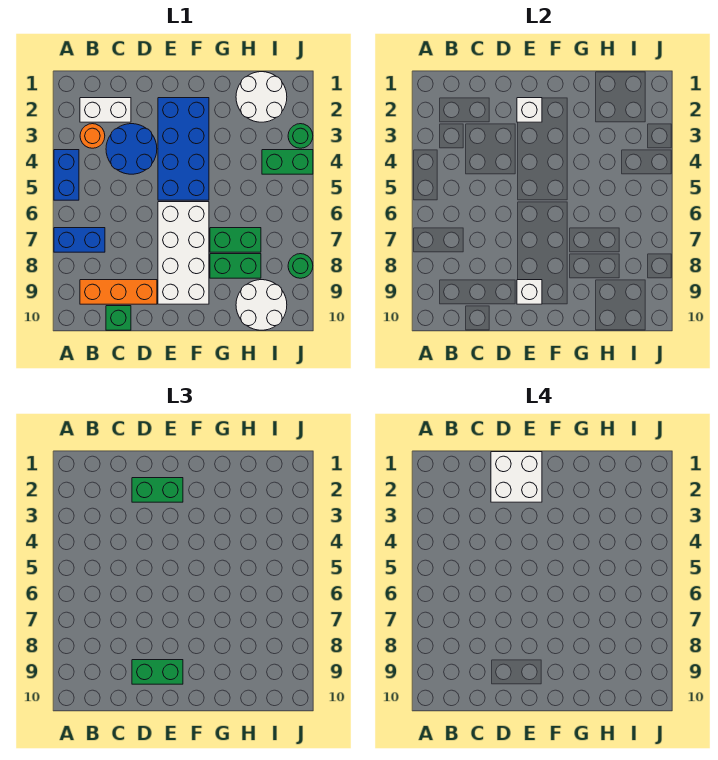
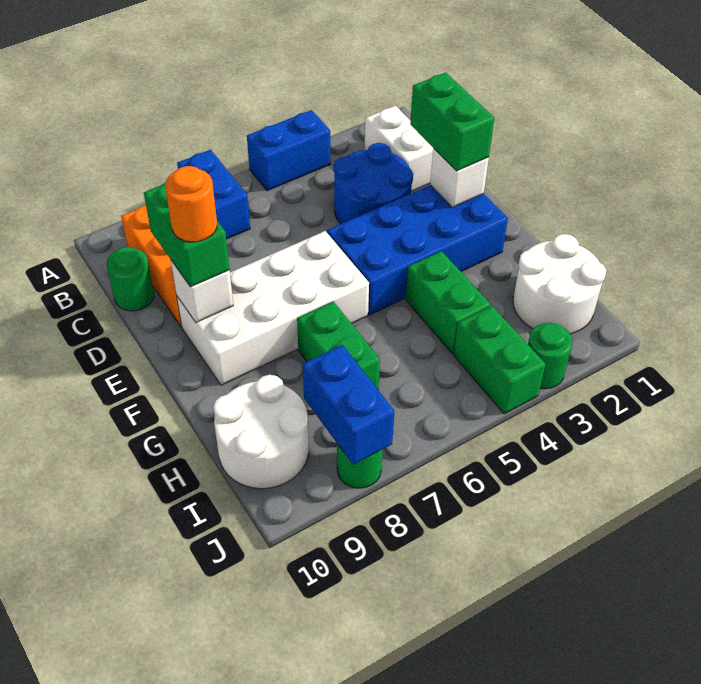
orange 1x1 round brick [80,124,105,148] -> orange 1x1 round brick moved to [165,166,217,242]
green 1x1 brick [106,306,131,330] -> green 1x1 round brick [107,247,154,311]
white 2x2 brick [491,452,542,502] -> none
green 1x2 brick [210,254,261,278] -> green 1x2 brick moved to [406,251,491,354]
none -> blue 1x2 brick [303,345,395,464]

